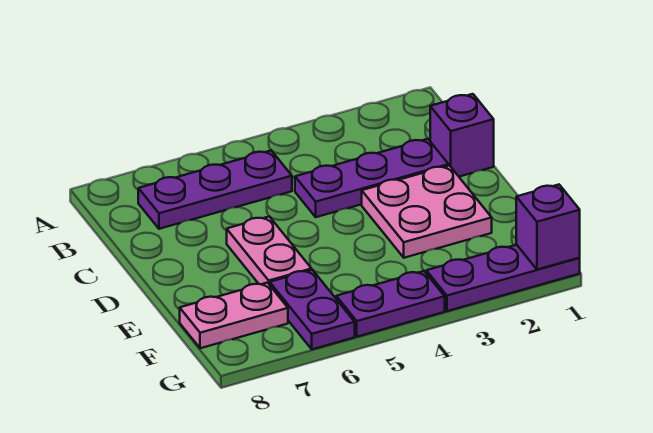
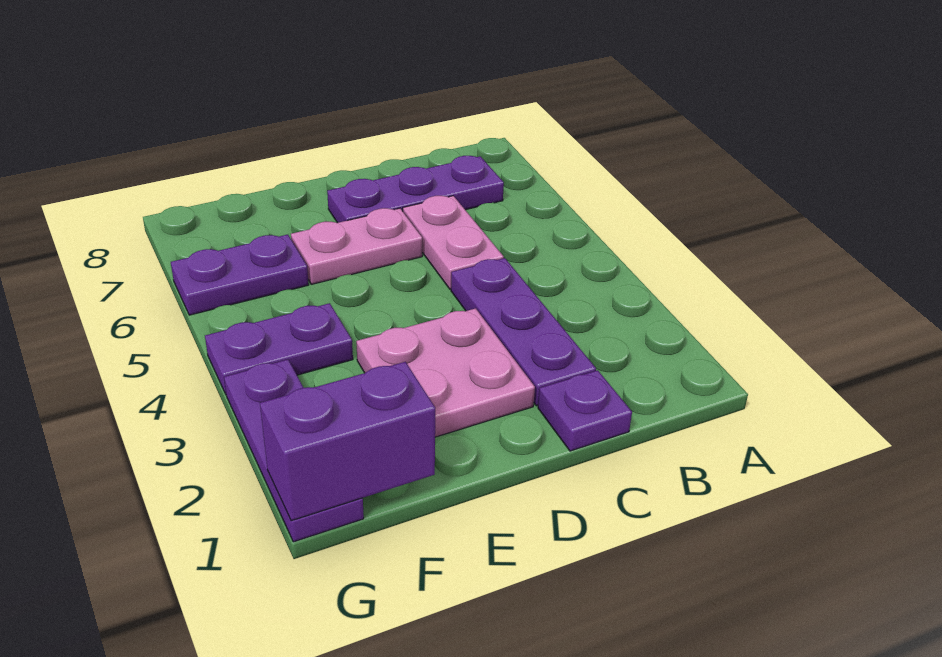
purple 1x3 plate [138,150,292,229] -> purple 1x3 plate turned to [327,156,504,223]
purple 1x1 brick [430,94,494,177] -> purple 1x1 plate [538,370,632,451]
pink 1x2 plate [180,283,288,348] -> pink 1x2 plate moved to [403,196,504,289]
purple 1x1 brick [516,185,580,270] -> purple 1x2 brick [260,362,435,521]
purple 1x2 plate [336,271,445,337] -> purple 1x2 plate turned to [205,303,353,394]

